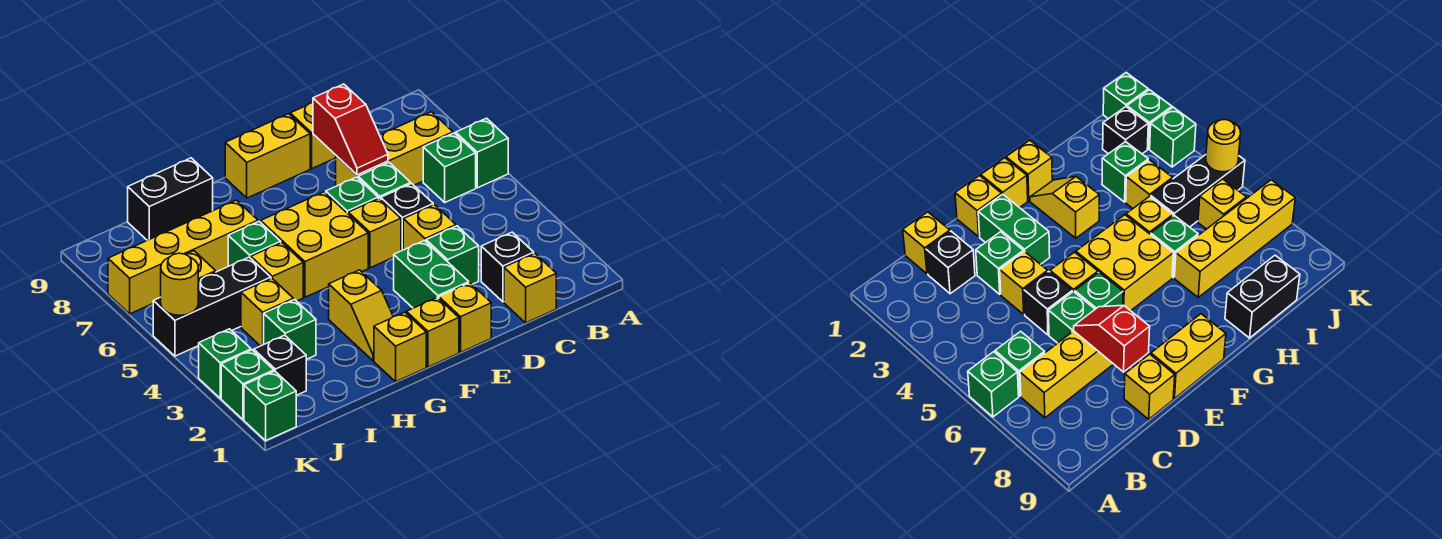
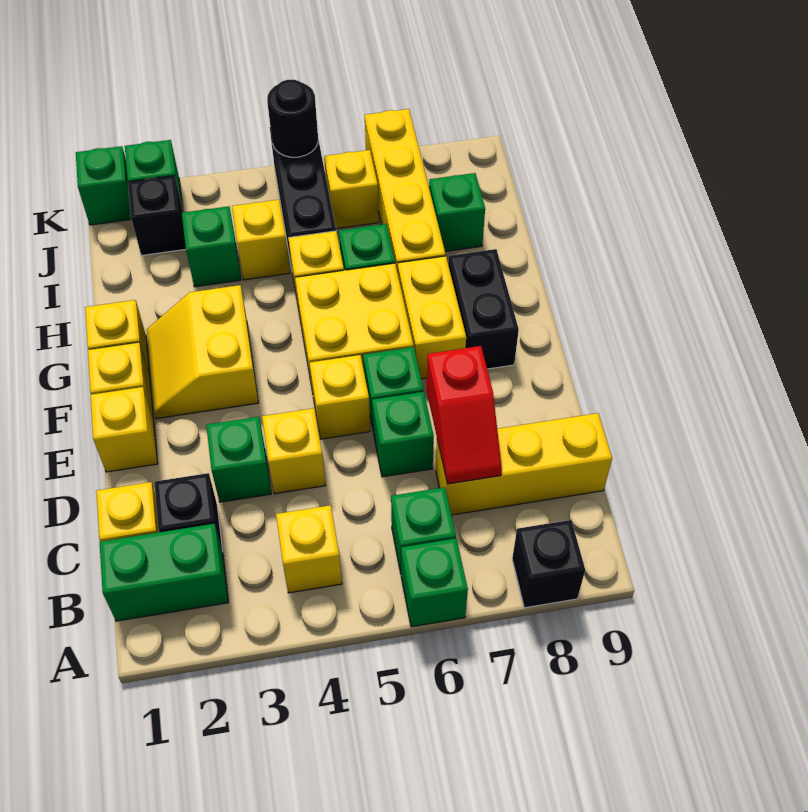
yellow 1x3 brick [336,112,453,186] -> yellow 1x3 brick turned to [436,413,612,515]
black 1x1 brick [381,184,433,251] -> black 1x1 brick moved to [512,520,585,608]
red 1x2 slope [313,84,388,175] -> red 1x2 slope turned to [427,346,502,484]
yellow 1x1 brick [290,103,336,169] -> yellow 1x1 brick moved to [276,505,342,593]
green 1x2 brick [394,241,469,308] -> green 1x2 brick moved to [100,524,229,621]
yellow 1x2 brick [225,114,310,198] -> yellow 1x2 brick moved to [398,256,466,379]
yellow 1x2 slope [329,270,393,361] -> yellow 2x2 slope [147,285,258,419]
black 1x2 brick [128,158,213,240] -> black 1x2 brick moved to [448,249,519,369]
green 1x1 brick [199,329,251,398] -> green 1x1 brick moved to [429,173,485,252]
yellow 1x1 round brick [161,253,198,315] -> black 1x1 round brick [267,80,318,157]

